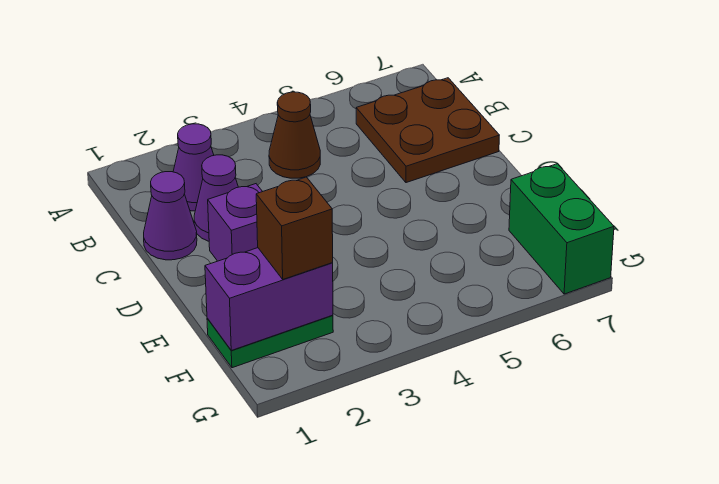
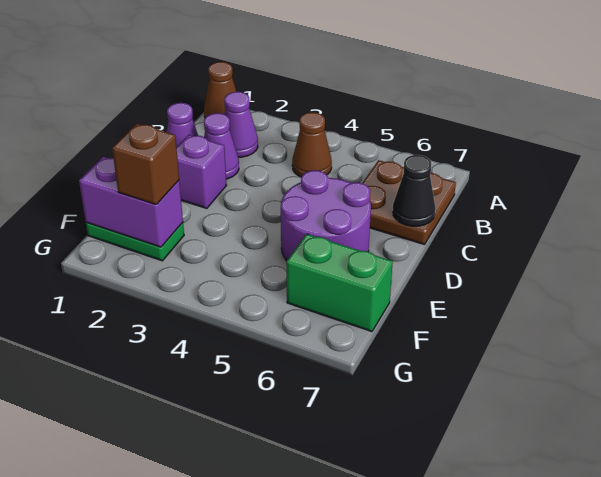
none -> brown 1x1 cone [204,62,236,118]
none -> black 1x1 cone [393,155,435,226]
none -> purple 2x2 round brick [281,170,371,261]
green 1x2 brick [509,164,614,294] -> green 1x2 brick turned to [286,234,393,332]

